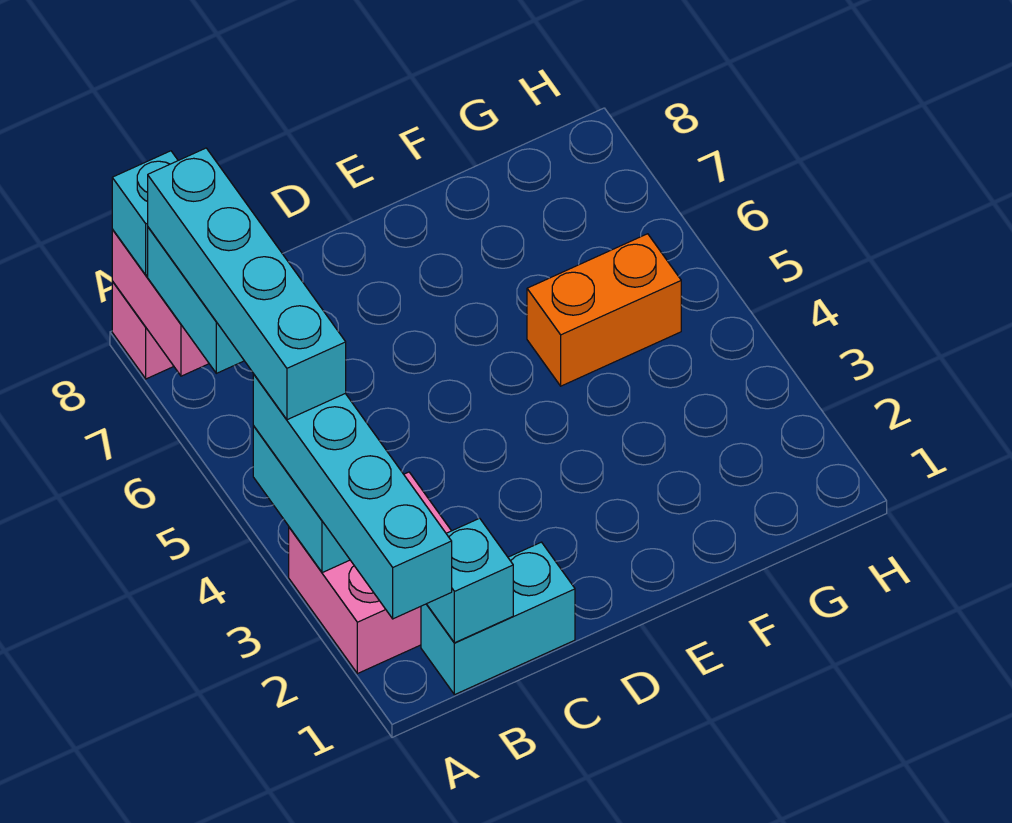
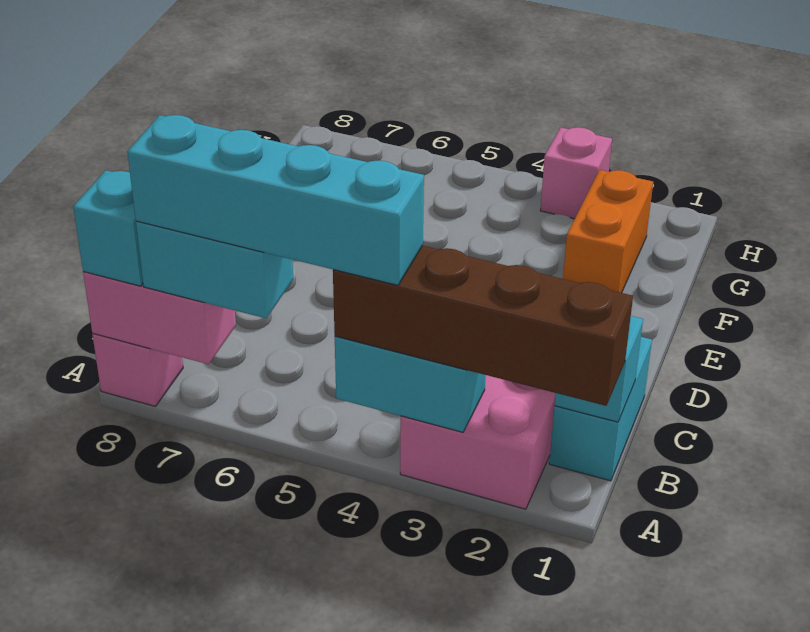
cyan 1x4 brick [253,374,452,619] -> brown 1x4 brick [333,246,633,406]
orange 1x2 brick [527,234,681,386] -> orange 1x2 brick moved to [563,170,653,293]
none -> pink 1x1 brick [540,127,612,219]

